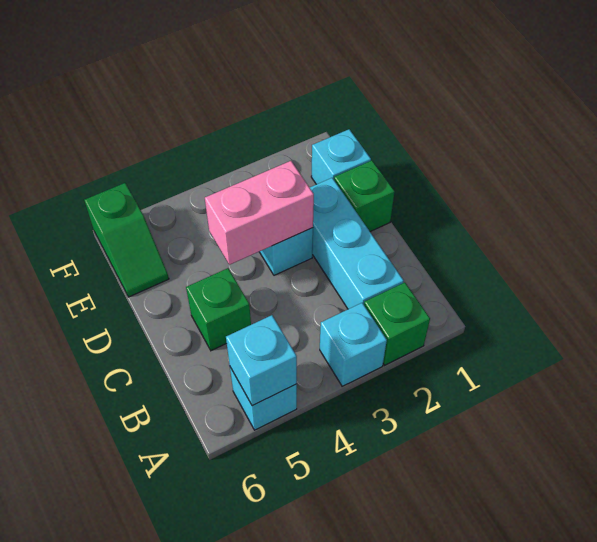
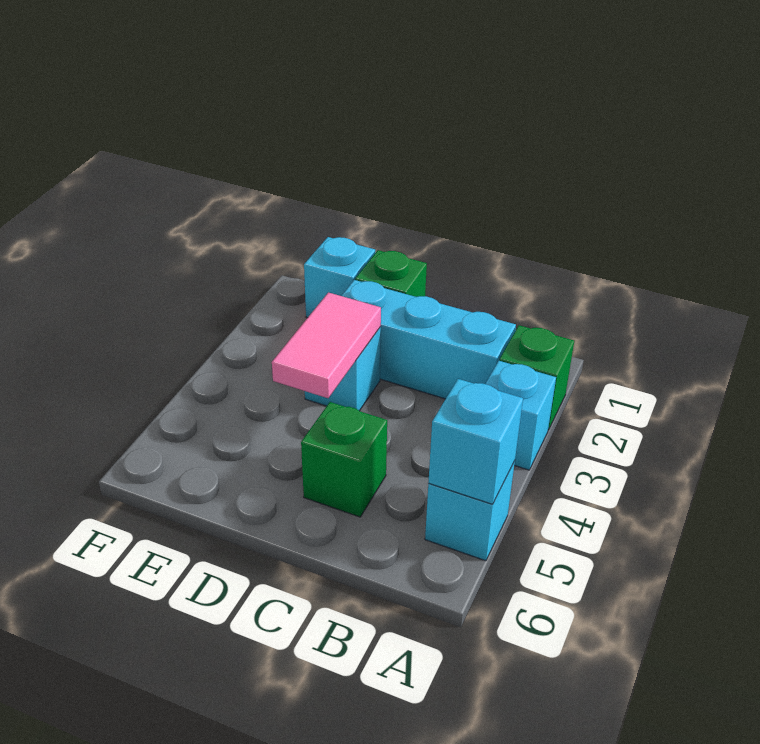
pink 1x2 brick [205,161,314,265] -> pink 1x2 tile [272,293,381,398]
green 1x2 slope [84,183,169,297] -> none

